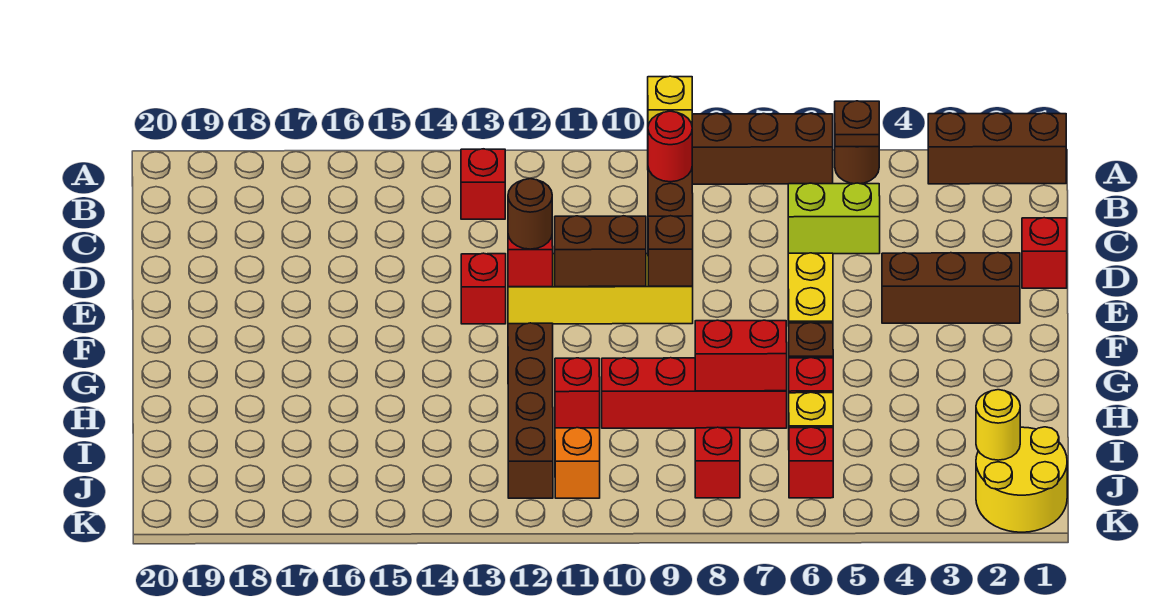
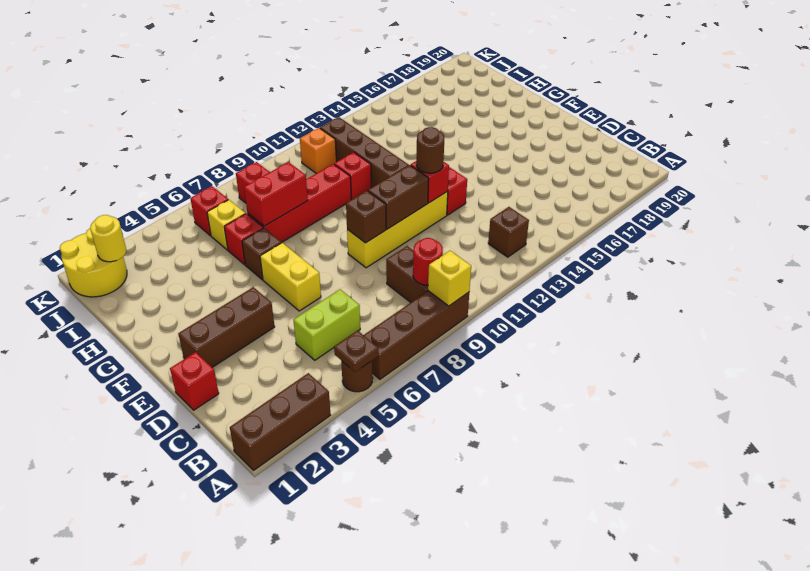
red 1x1 brick [461,149,505,219] -> brown 1x1 brick [488,207,529,257]

